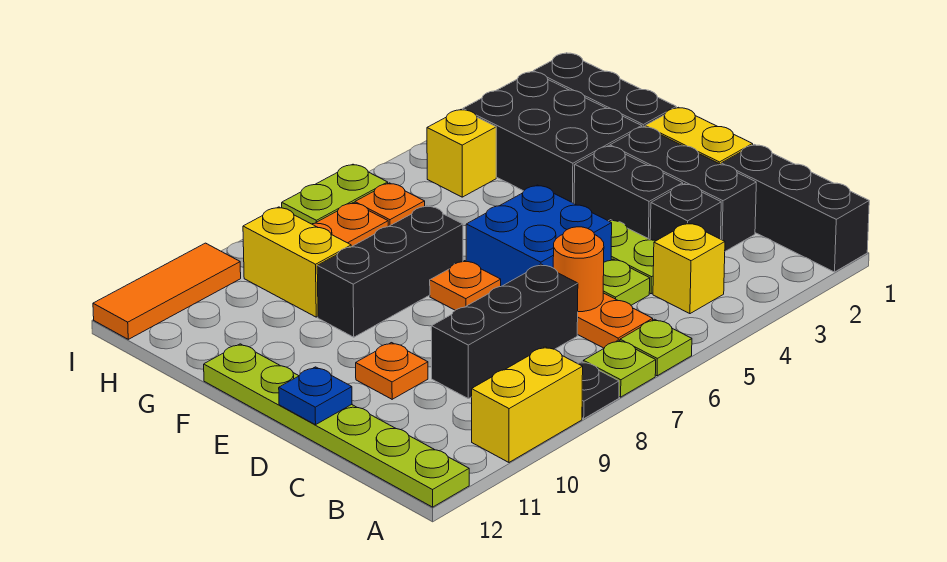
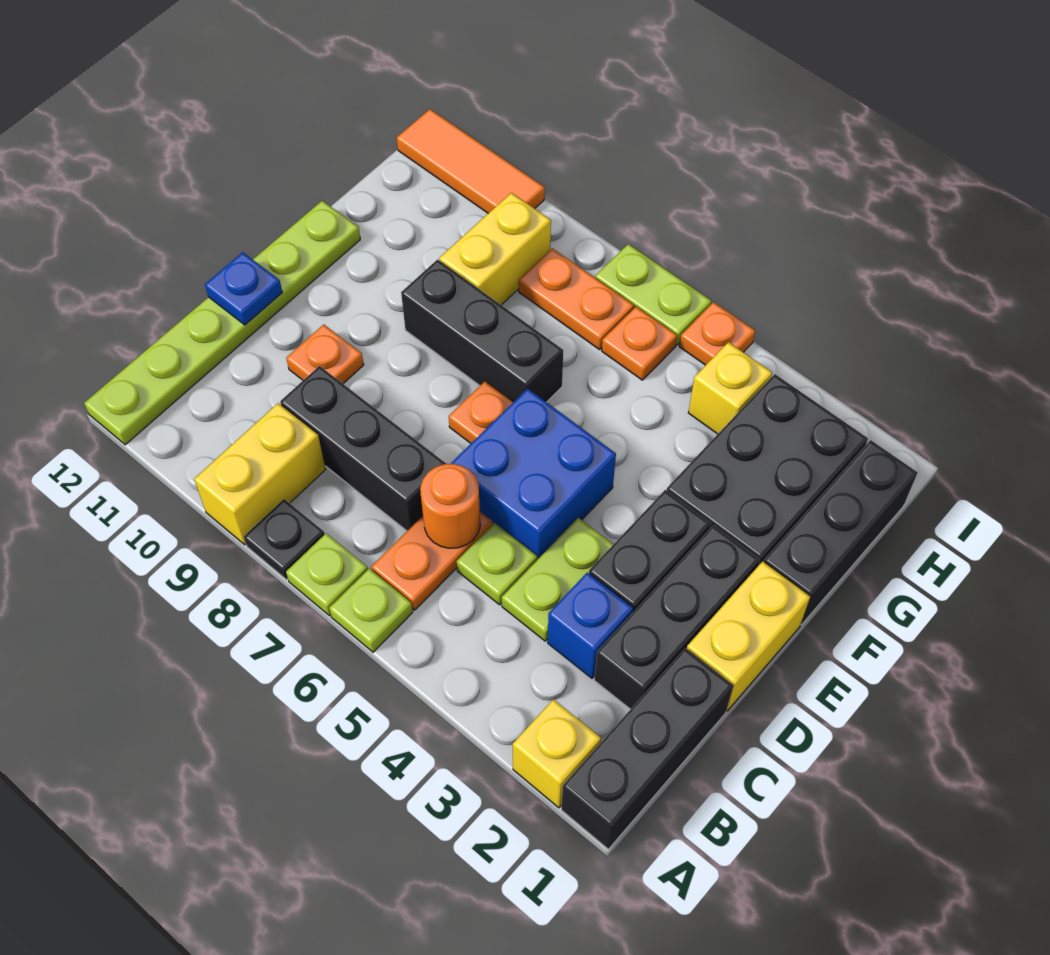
yellow 1x2 brick [472,347,583,462] -> yellow 1x2 brick turned to [194,403,326,545]
yellow 1x1 brick [653,223,725,314] -> yellow 1x1 brick moved to [513,699,601,808]
black 1x1 brick [650,184,721,241] -> blue 1x1 brick [548,572,633,678]
none -> orange 1x1 plate [679,302,755,365]

